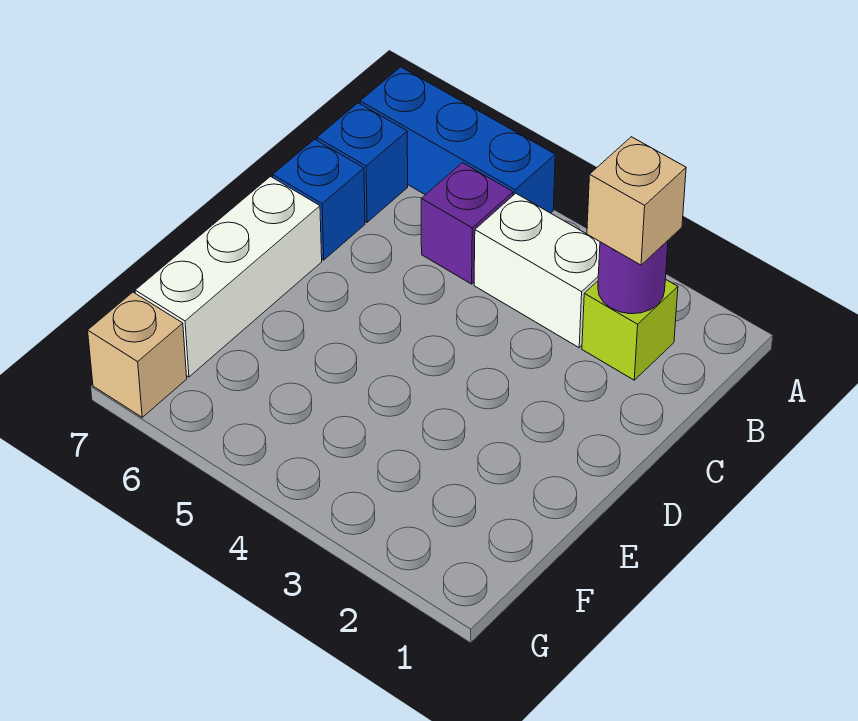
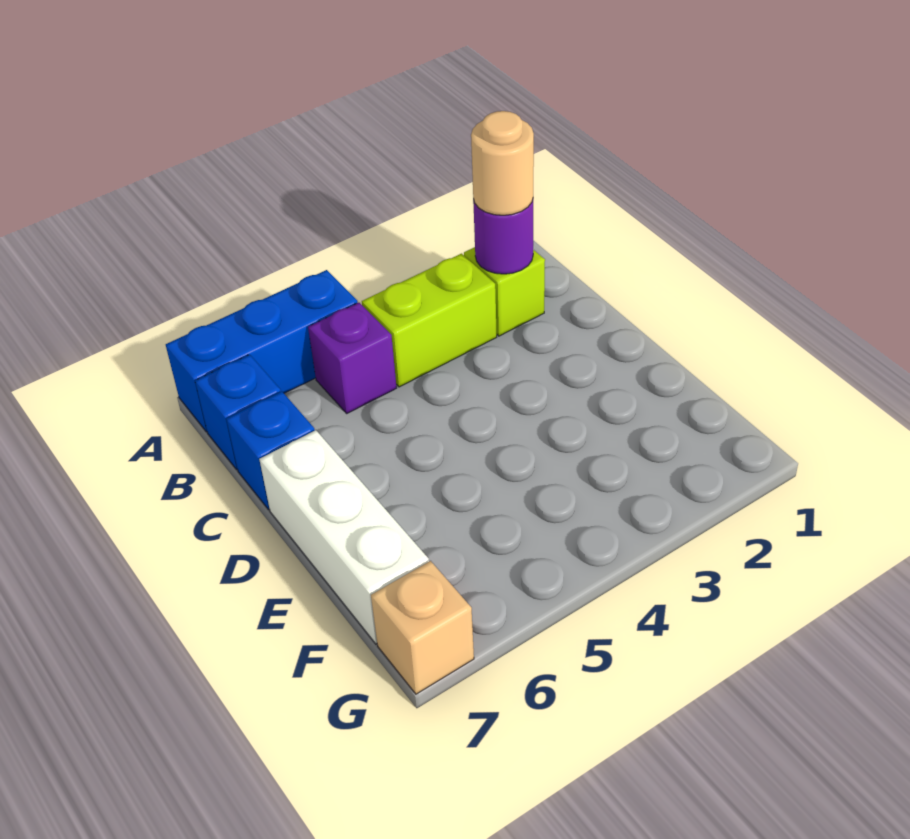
tan 1x1 brick [587,137,686,265] -> tan 1x1 round brick [471,111,534,215]
white 1x2 brick [474,193,600,348] -> lime 1x2 brick [362,254,497,387]

